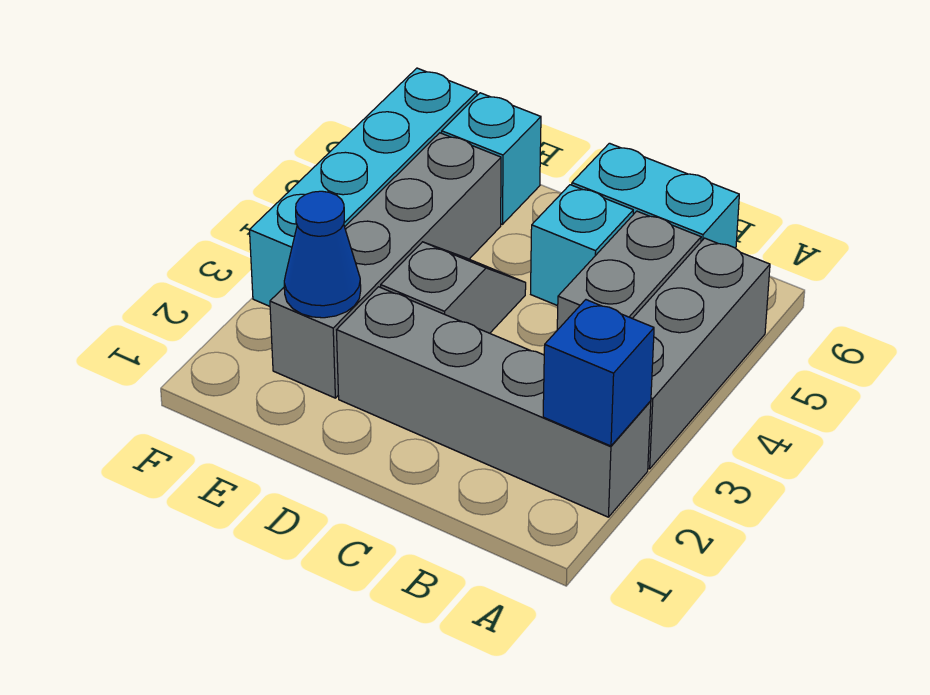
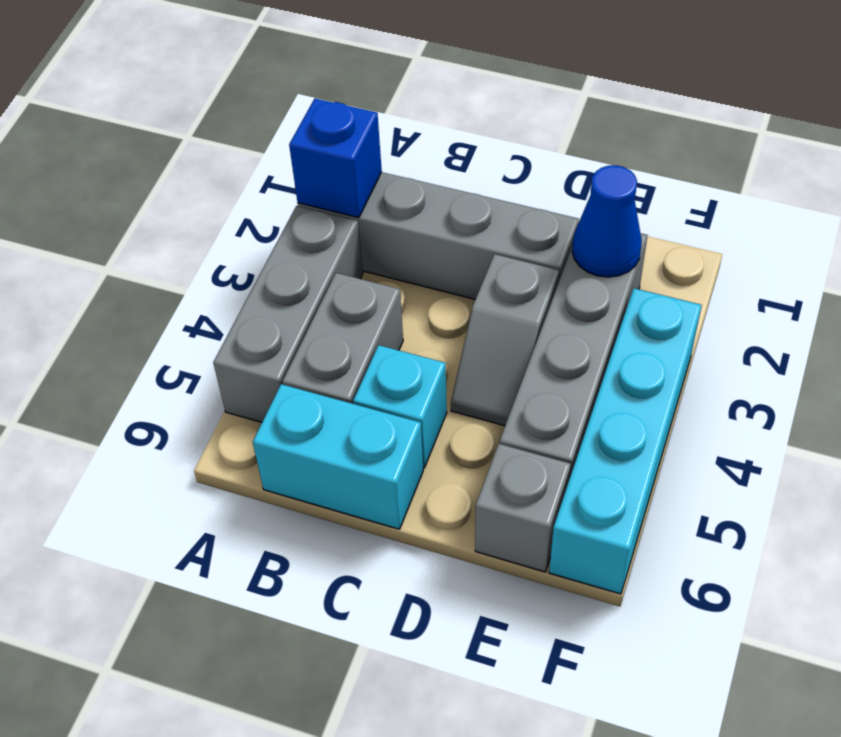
cyan 1x1 brick [442,93,541,224] -> grey 1x1 brick [475,444,571,572]

